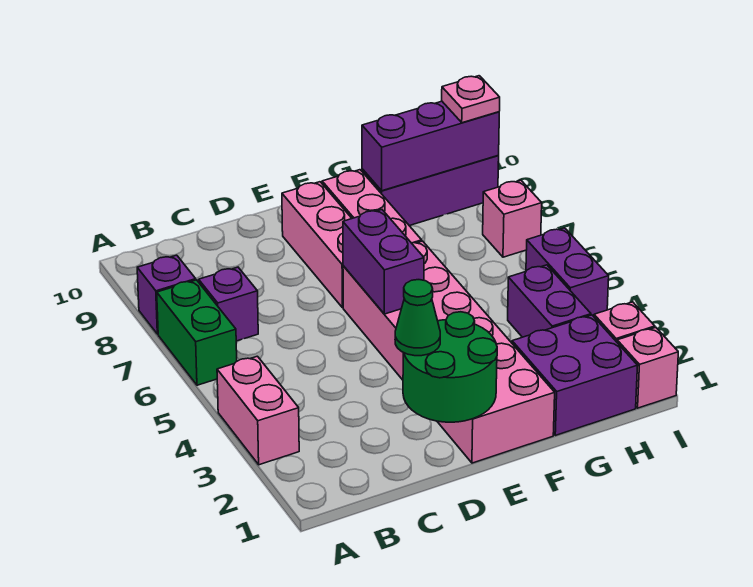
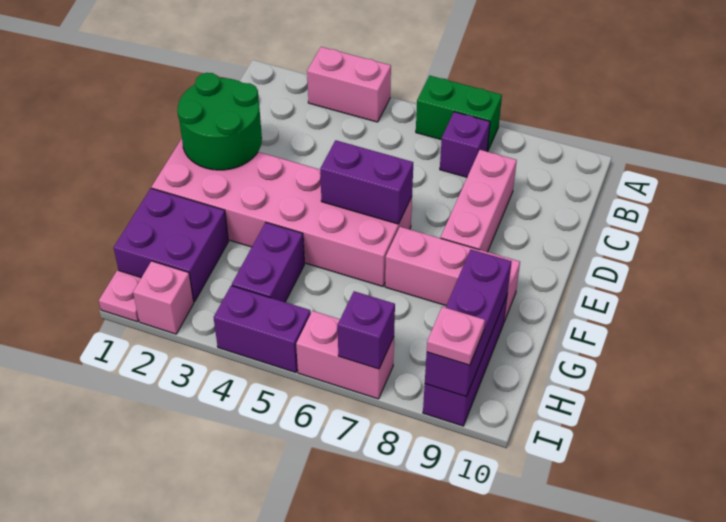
purple 1x1 brick [137,255,196,334] -> purple 1x1 brick moved to [337,291,395,369]
green 1x1 cone [395,280,440,356] -> none
pink 1x3 brick [282,182,352,308] -> pink 1x3 brick turned to [441,150,517,252]
purple 1x2 brick [508,265,591,337] -> purple 1x2 brick turned to [232,223,305,302]
pink 1x1 brick [617,327,678,408] -> pink 1x1 plate [99,270,141,322]
pink 1x1 brick [483,180,542,257] -> pink 1x2 brick [296,311,394,399]

